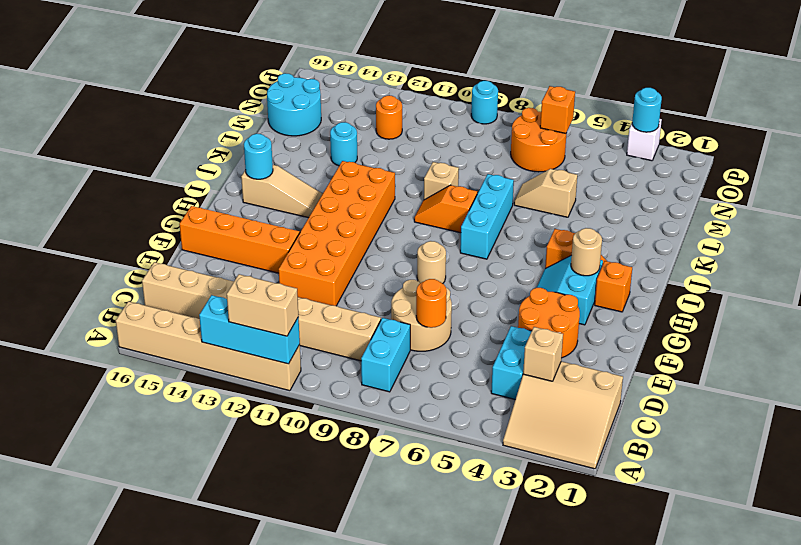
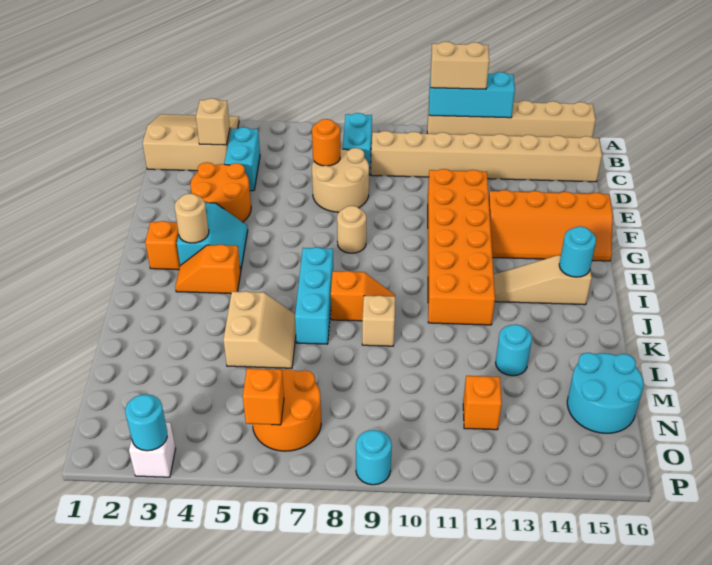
tan 1x2 slope [514,169,577,217] -> tan 2x2 slope [223,291,296,368]
orange 1x1 round brick [376,96,402,139] -> orange 1x1 brick [463,376,502,430]

